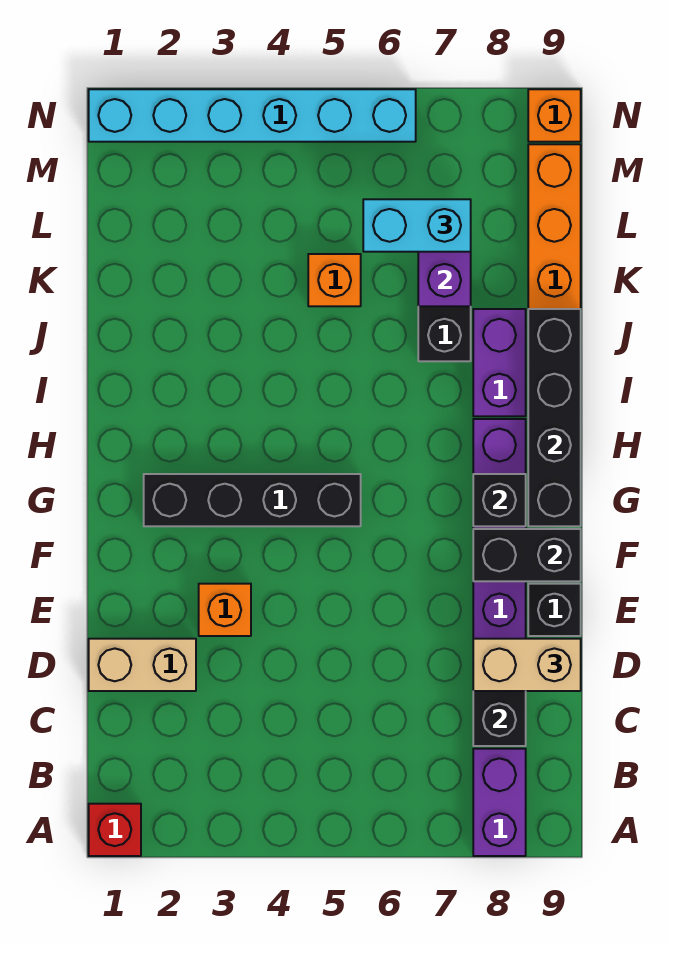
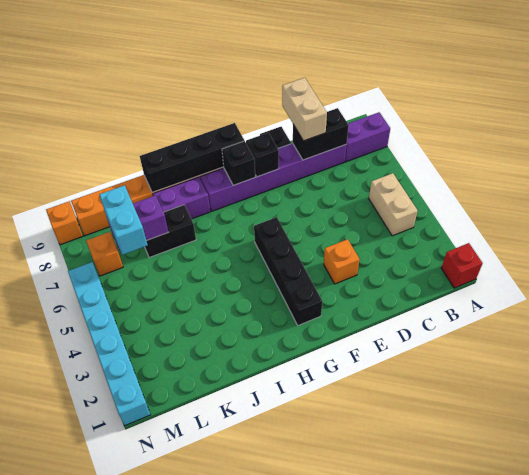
tan 1x2 brick [89,639,196,691] -> tan 1x2 brick moved to [369,173,418,236]
black 1x2 brick [473,529,581,581] -> black 1x1 brick [246,133,279,177]
orange 1x1 brick [308,254,361,306] -> orange 1x1 brick moved to [86,232,123,276]

